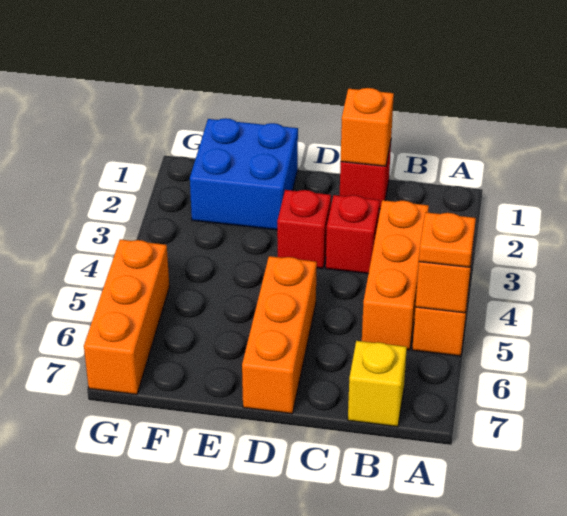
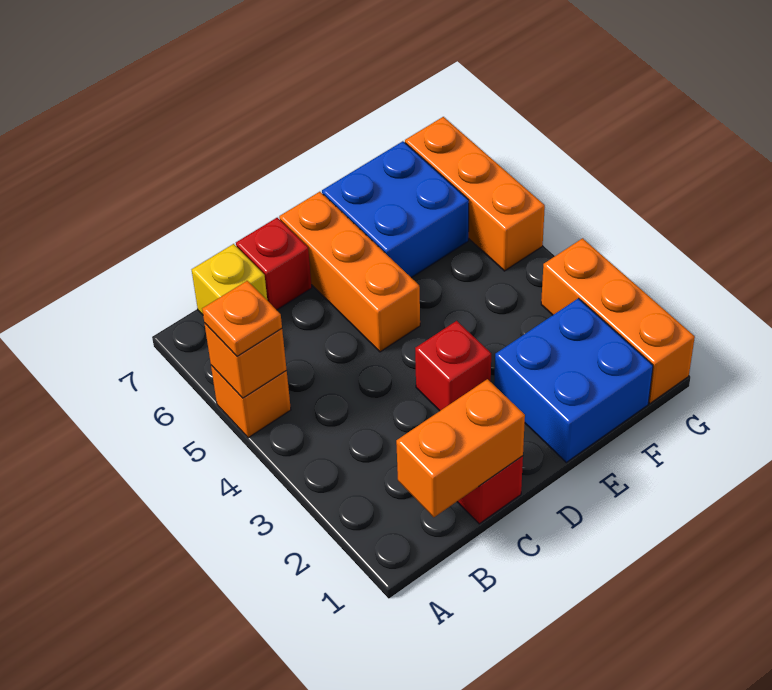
orange 1x3 brick [362,200,429,350] -> orange 1x3 brick moved to [541,238,695,403]
orange 1x1 brick [341,88,394,166] -> orange 1x2 brick [396,379,525,517]
red 1x1 brick [326,195,380,274] -> red 1x1 brick moved to [236,218,312,310]
none -> blue 2x2 brick [322,141,469,278]

